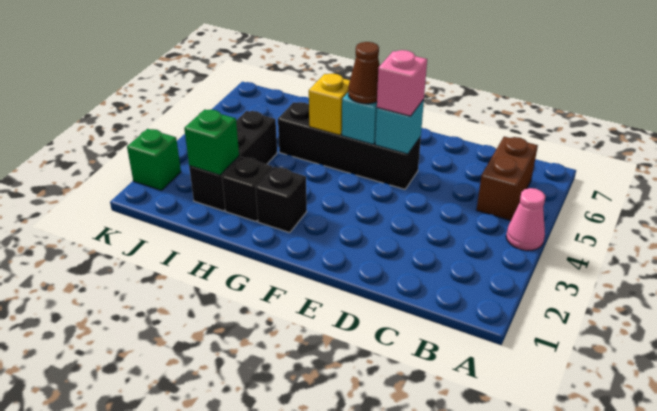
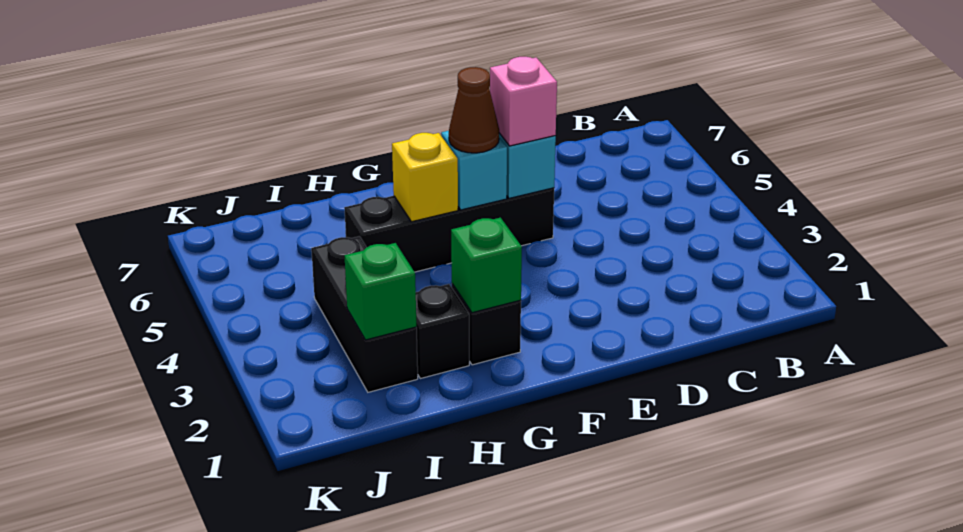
pink 1x1 cone [506,188,545,251] -> none
brown 1x2 brick [477,137,538,220] -> none
green 1x1 brick [127,129,181,191] -> green 1x1 brick moved to [451,218,522,313]

